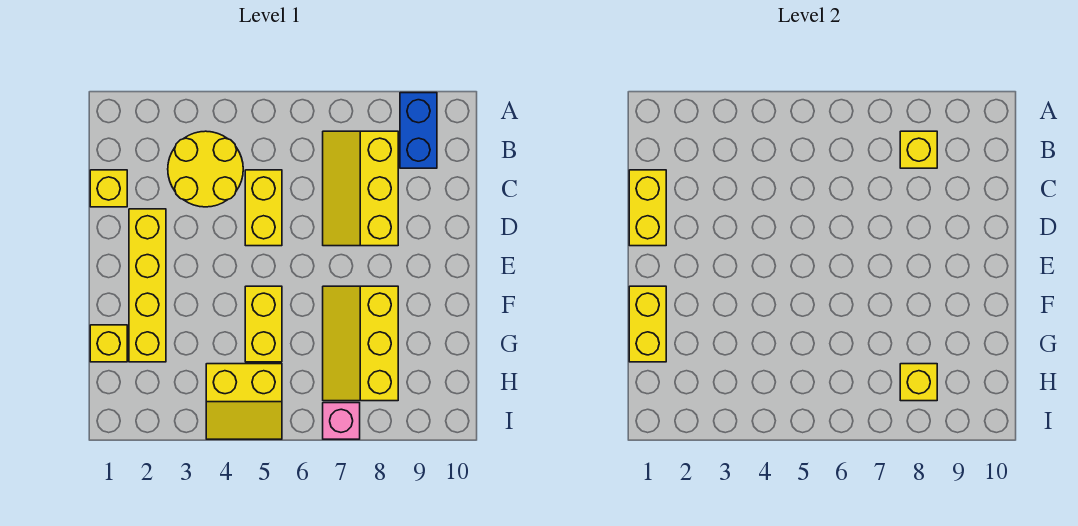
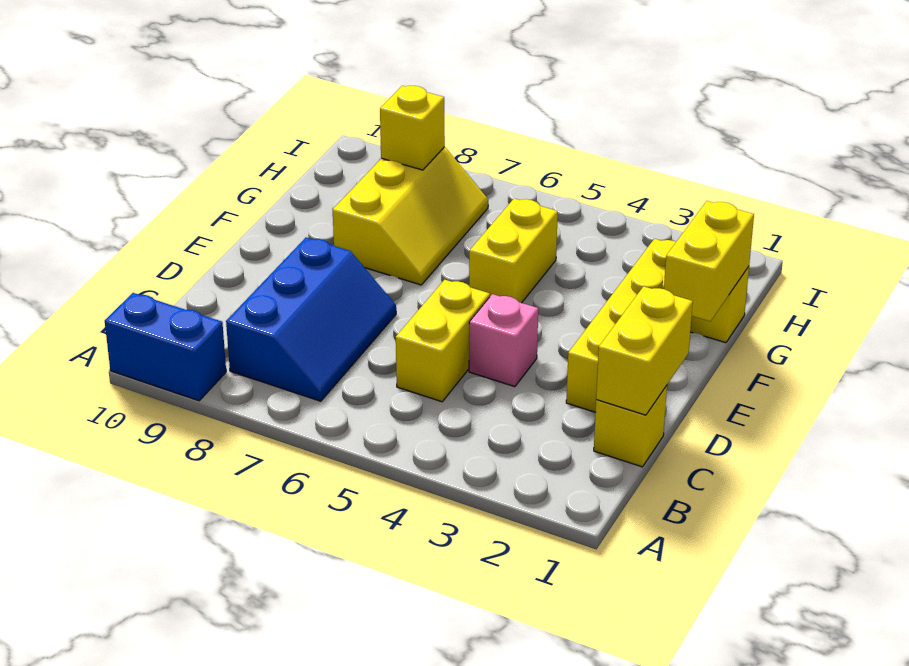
blue 1x2 brick [400,93,437,168] -> blue 1x2 brick turned to [105,293,226,401]
yellow 2x2 round brick [168,131,243,207] -> none
yellow 2x3 slope [323,131,398,246] -> blue 2x3 slope [226,238,396,401]
yellow 1x1 brick [900,131,937,168] -> none
yellow 2x2 slope [206,364,282,439] -> none
pink 1x1 brick [323,403,360,439] -> pink 1x1 brick moved to [469,294,538,387]

